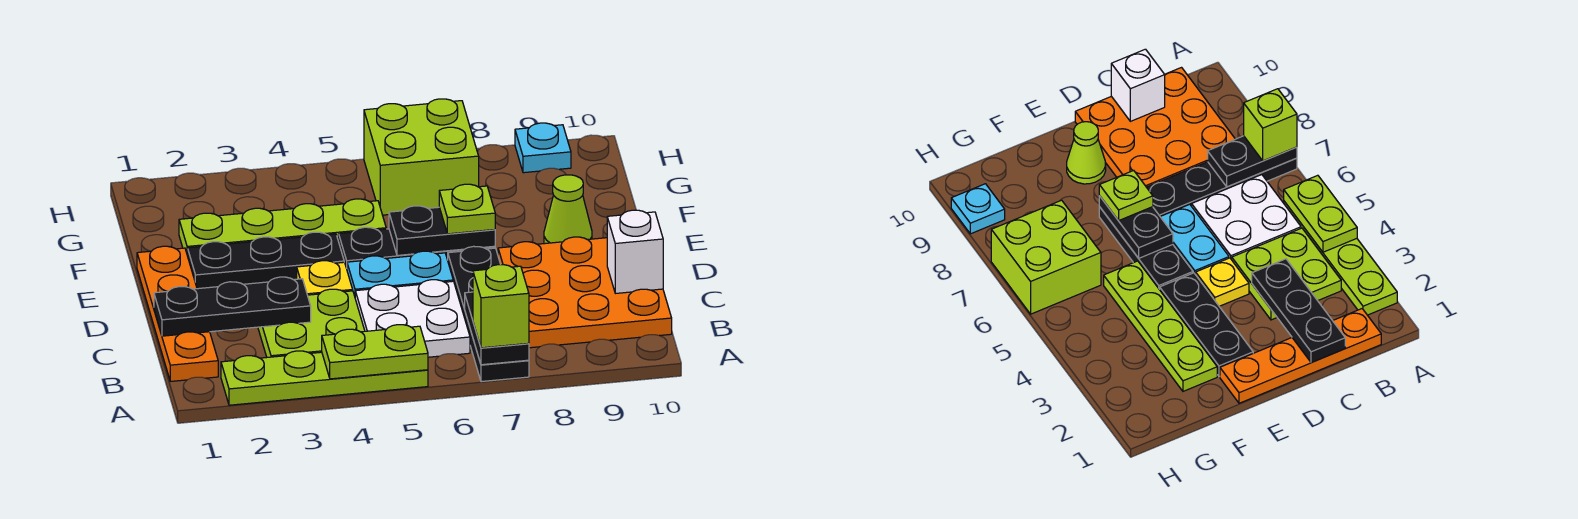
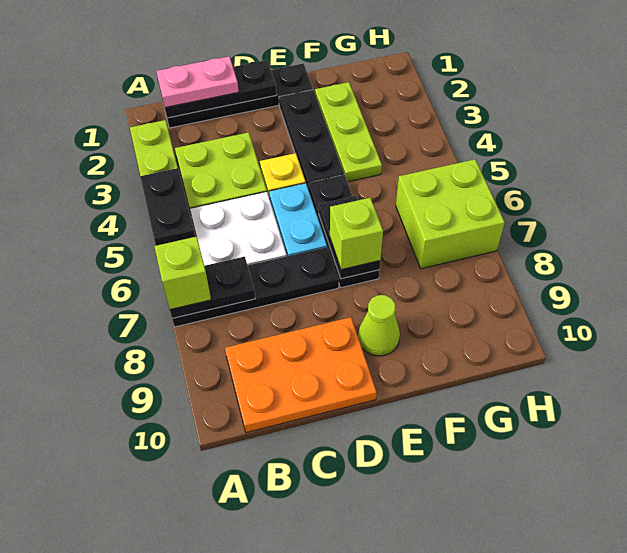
lime 1x2 plate [322,325,428,379] -> black 1x2 plate [140,168,195,246]
orange 1x4 plate [137,246,218,381] -> black 1x4 plate [162,63,313,128]
none -> pink 1x2 plate [156,56,239,107]
orange 3x3 plate [498,237,672,348] -> orange 2x3 plate [225,317,377,433]
black 1x3 plate [154,277,311,336] -> black 1x3 plate turned to [160,60,276,118]
white 1x1 brick [607,210,663,294] -> none
lime 1x1 plate [439,184,495,234] -> lime 1x1 brick [330,198,383,270]
lime 1x4 plate [179,199,386,256] -> lime 1x3 plate [315,82,382,182]
cyan 1x1 plate [515,123,571,173] -> none

